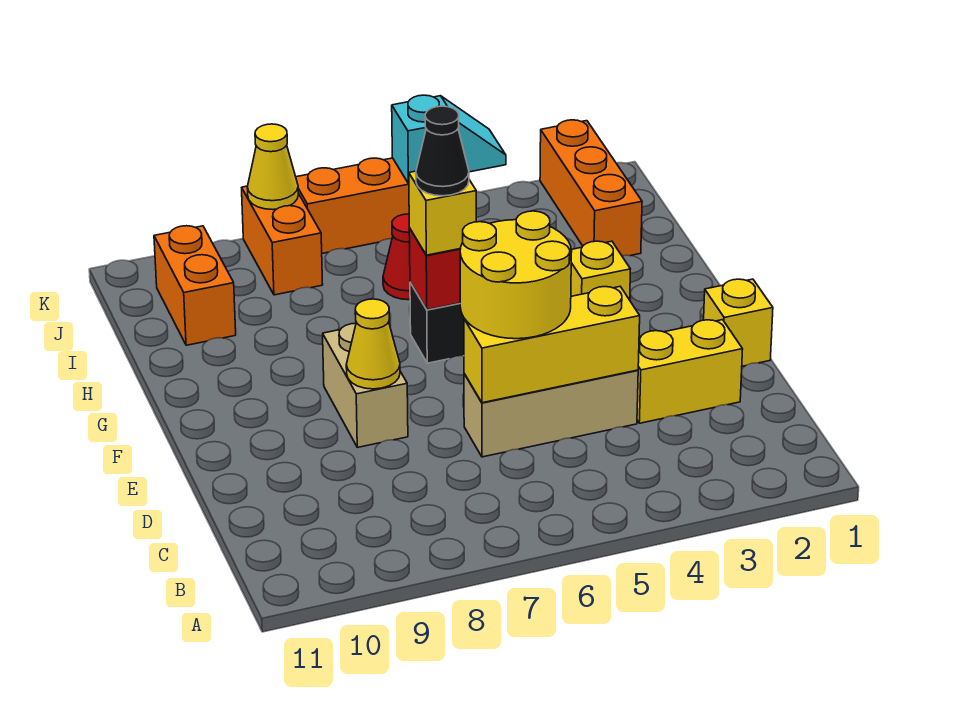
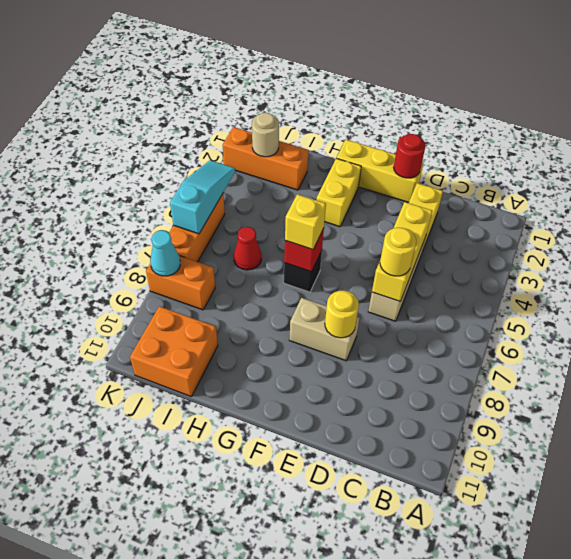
yellow 2x2 round brick [460,211,572,339] -> yellow 1x1 round brick [380,228,416,276]
yellow 1x1 brick [704,279,773,366] -> yellow 1x3 brick [337,140,423,202]
none -> red 1x1 round brick [394,134,426,178]
yellow 1x1 cone [346,299,400,389] -> yellow 1x1 round brick [325,291,359,338]
yellow 1x1 brick [571,241,630,300] -> yellow 1x2 brick [317,158,361,227]
black 1x1 cone [416,106,469,196] -> none
orange 1x2 brick [154,226,236,345] -> orange 2x2 brick [130,306,218,396]
none -> tan 1x1 round brick [252,113,279,157]
cyan 1x2 slope [392,95,506,184] -> cyan 1x3 slope [170,160,235,234]
yellow 1x1 cone [247,124,298,210] -> cyan 1x1 cone [150,230,180,276]

